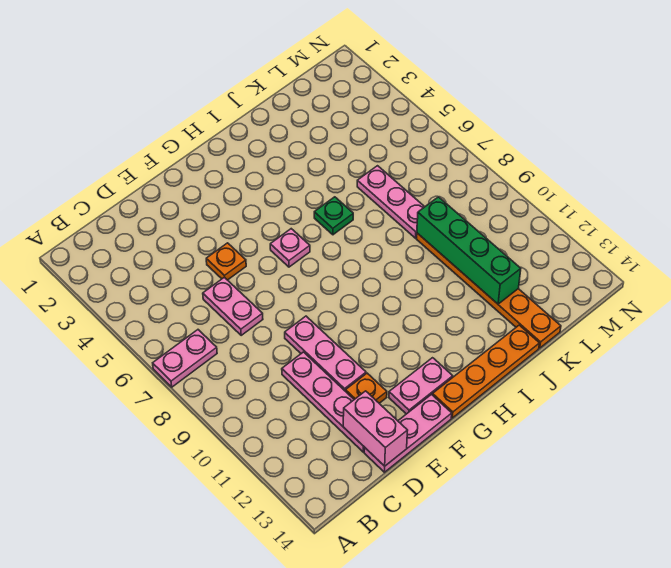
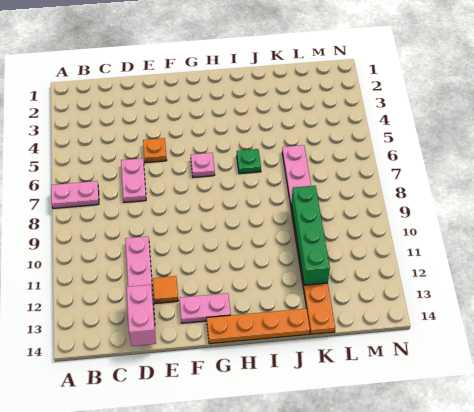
pink 1x3 plate [364,395,452,472] -> none
pink 1x3 plate [285,316,366,391] -> none
orange 1x1 plate [346,373,387,403] -> orange 1x1 tile [153,276,178,303]

